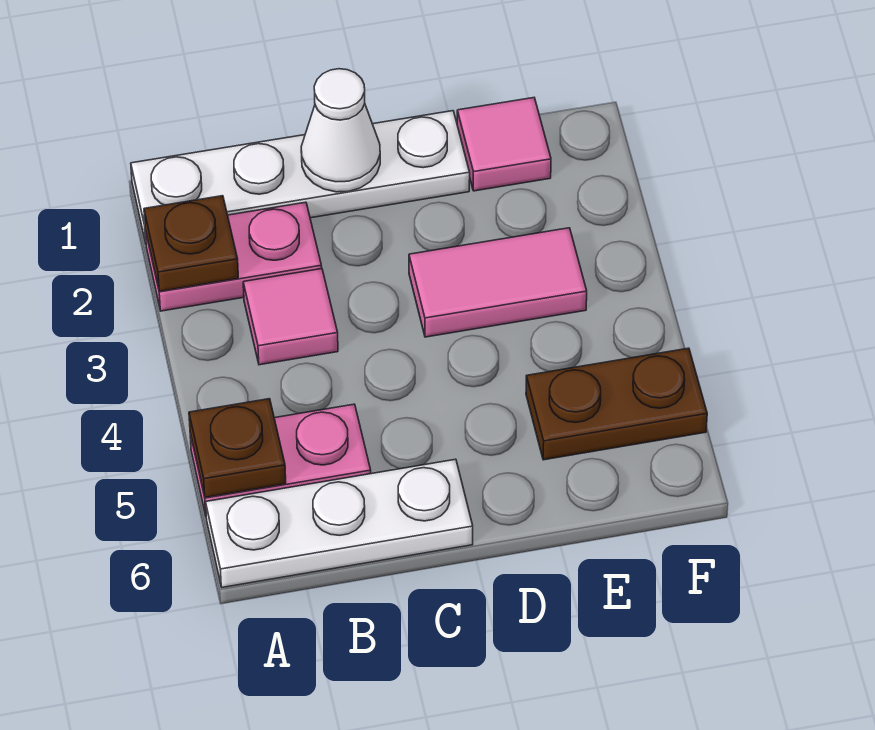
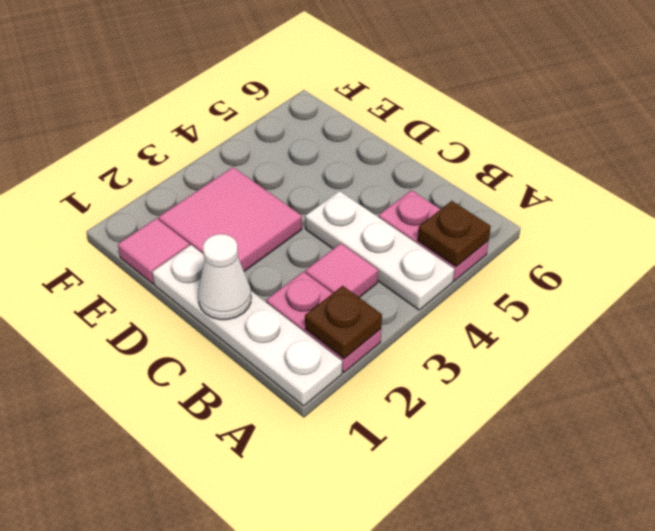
white 1x3 plate [206,459,473,587] -> white 1x3 plate moved to [305,191,454,310]
pink 1x2 tile [409,228,587,337] -> pink 2x2 tile [158,167,302,271]
brown 1x2 plate [526,348,707,460] -> none

